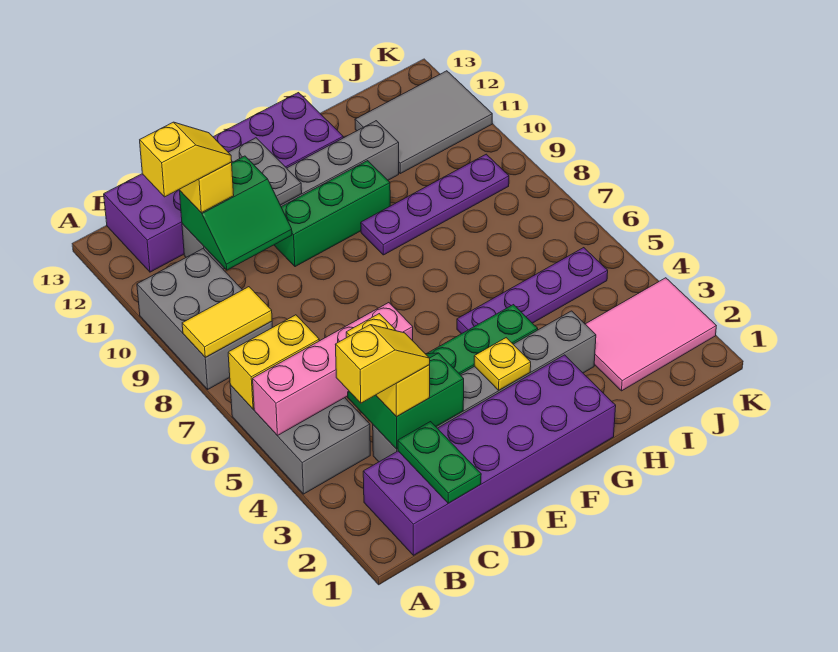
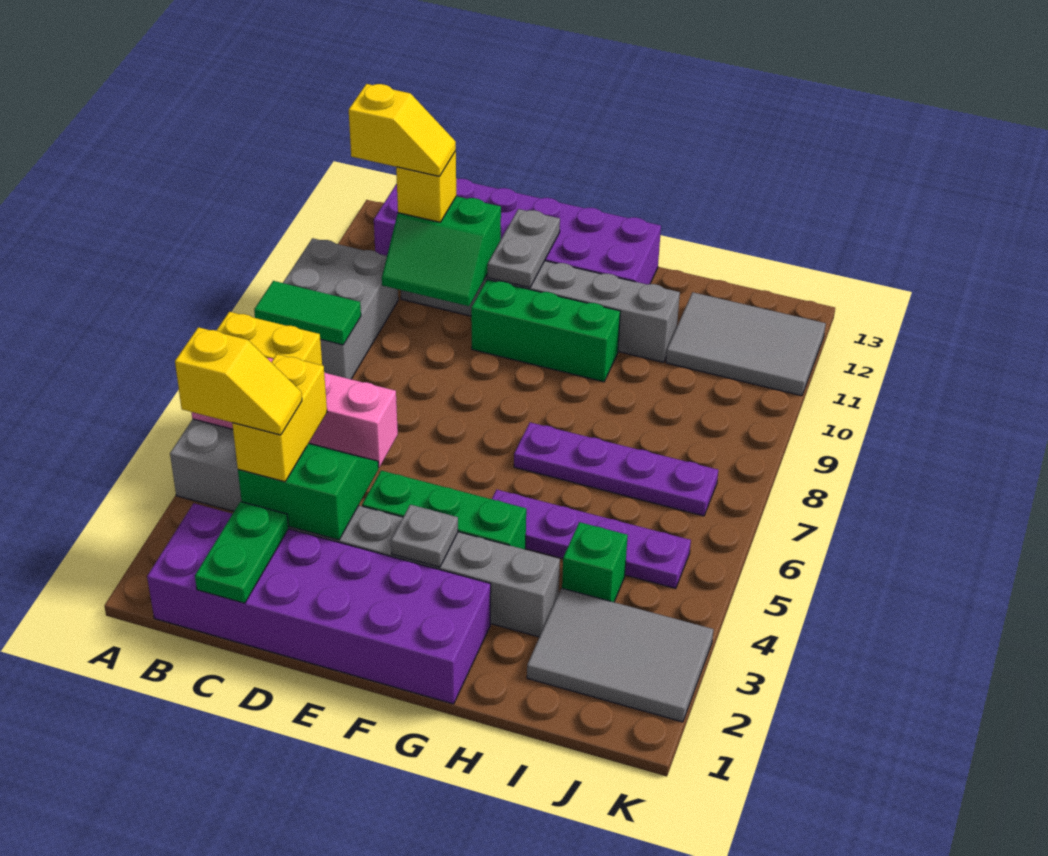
yellow 1x2 tile [182,287,272,357] -> green 1x2 tile [254,281,361,345]
yellow 1x1 plate [474,338,531,390] -> grey 1x1 plate [391,505,458,567]
purple 1x4 plate [361,154,509,255] -> purple 1x4 plate moved to [514,422,718,516]
pink 2x3 tile [586,278,716,391] -> grey 2x3 tile [527,588,714,722]
none -> green 1x1 brick [562,522,628,602]

